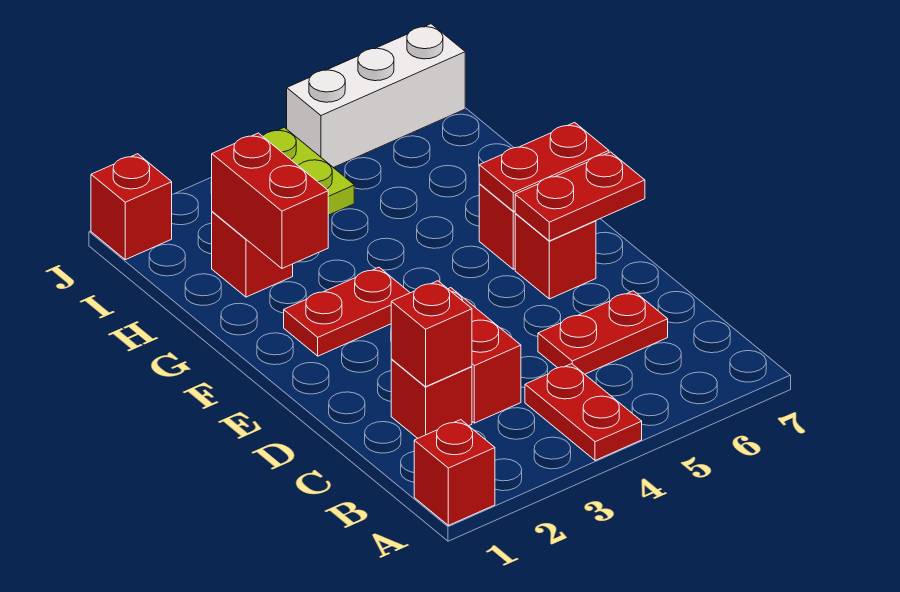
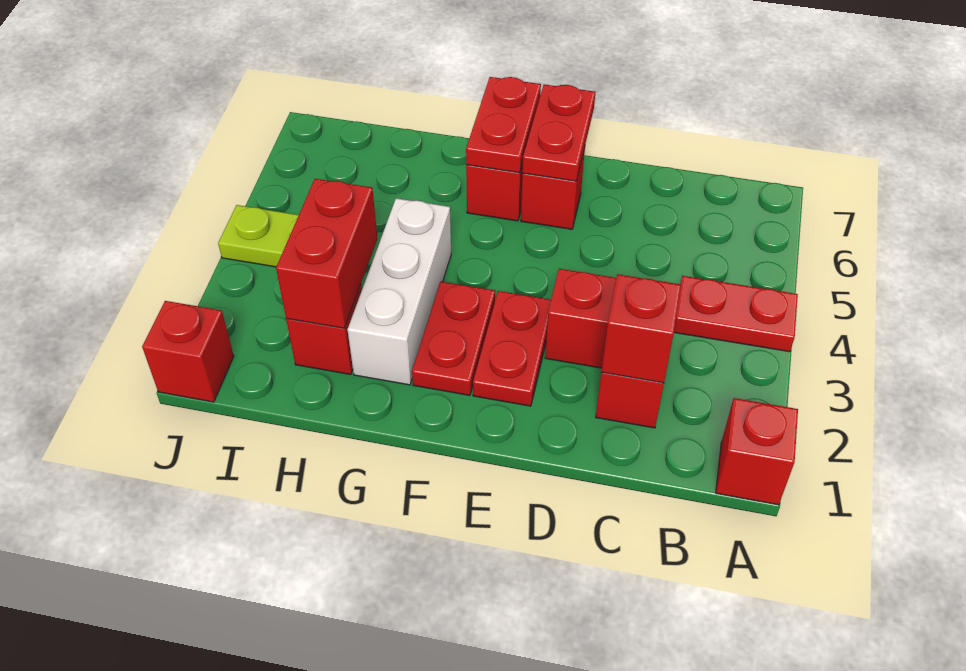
red 1x2 plate [538,291,668,374] -> red 1x2 plate moved to [473,291,551,406]
red 1x2 brick [211,133,328,268] -> red 1x2 brick turned to [276,179,377,328]
white 1x3 brick [287,24,465,168] -> white 1x3 brick moved to [347,198,451,385]

